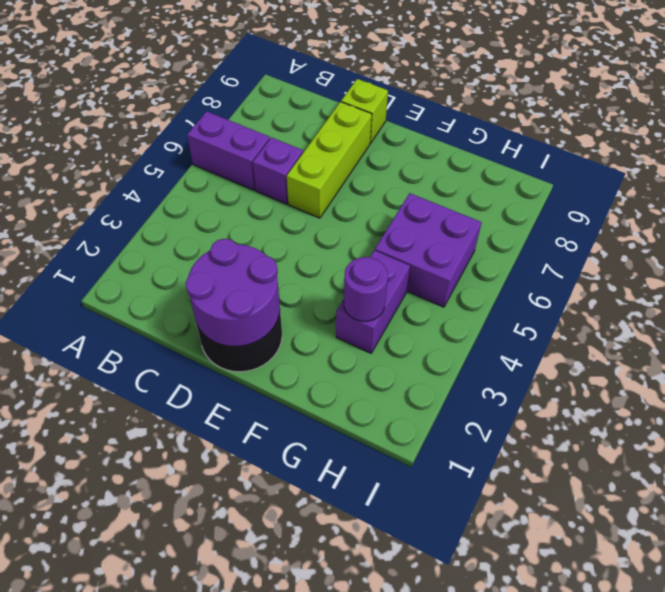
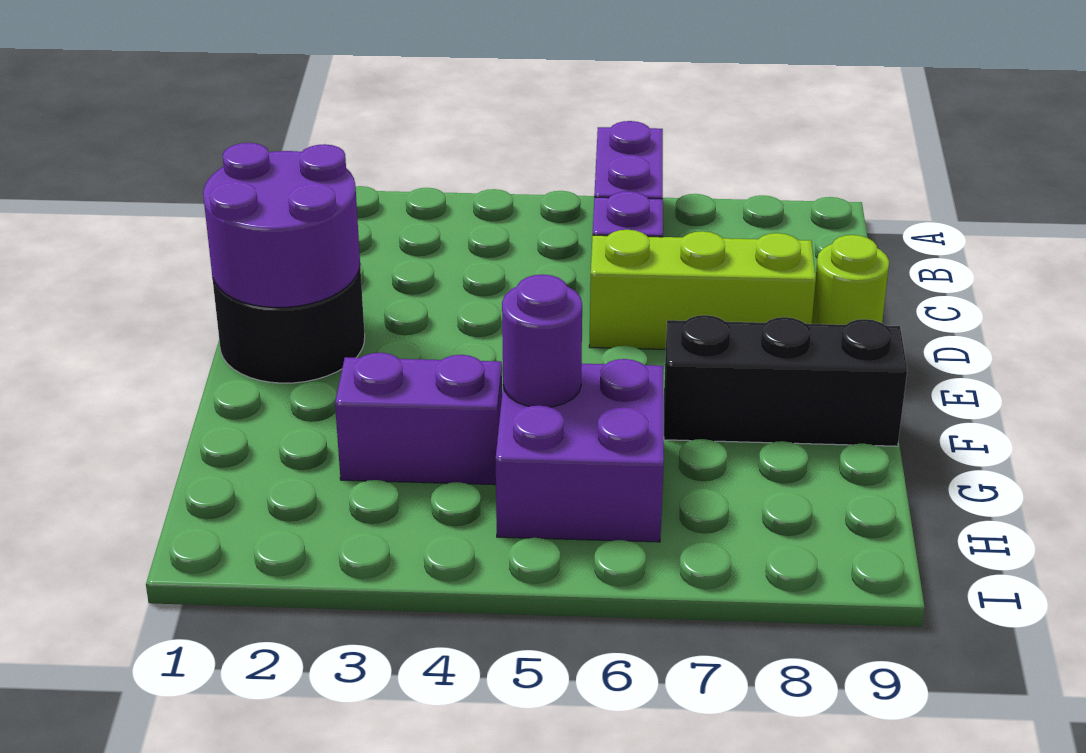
lime 1x1 brick [341,79,388,143] -> lime 1x1 round brick [812,235,889,325]
none -> black 1x3 brick [664,315,907,446]
purple 1x1 round brick [344,257,388,321] -> purple 1x1 round brick moved to [502,275,582,407]

